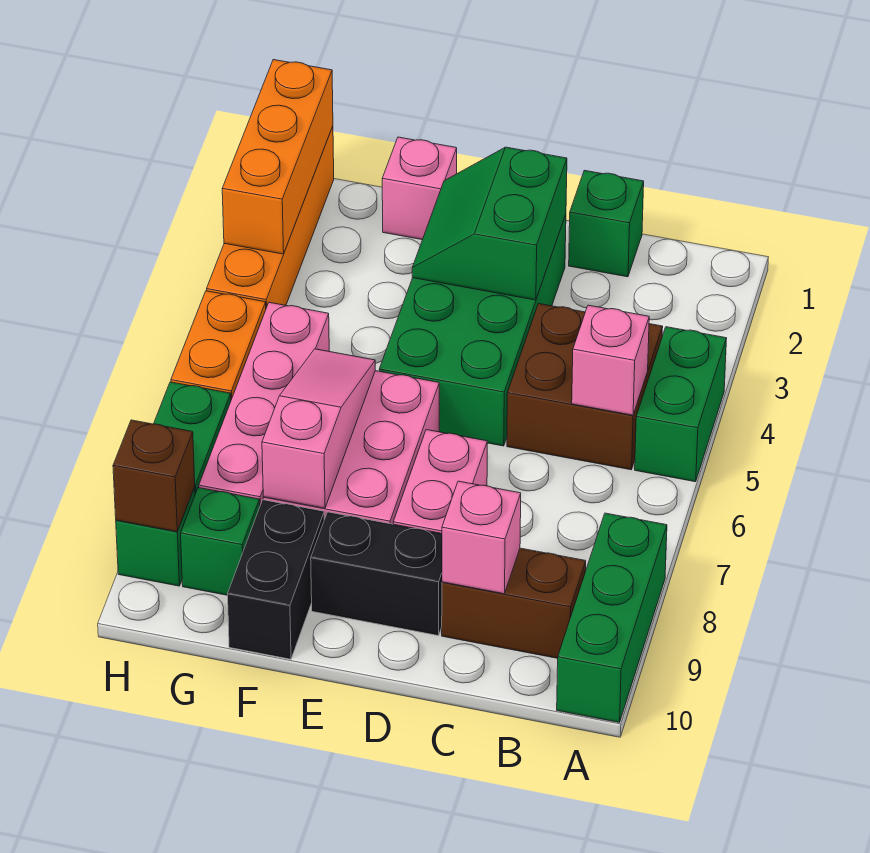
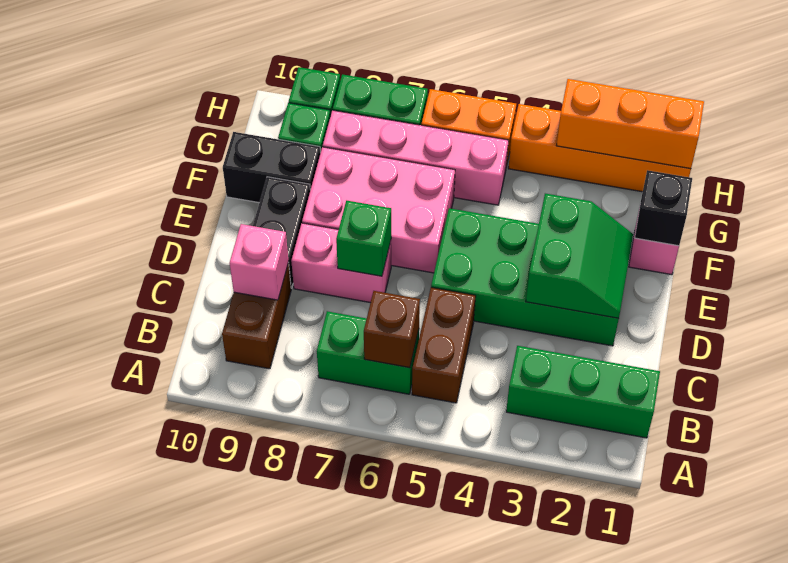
green 1x2 brick [635,327,727,482] -> green 1x2 brick moved to [317,311,419,394]
green 1x3 brick [557,513,667,722] -> green 1x3 brick moved to [506,346,660,438]
brown 2x2 brick [507,304,663,470] -> brown 1x2 brick [412,287,476,403]
pink 1x1 brick [572,305,649,415] -> none
green 1x1 brick [569,170,644,277] -> green 1x1 brick moved to [336,201,391,276]
green 2x2 slope [412,147,567,300] -> green 2x2 slope turned to [526,194,633,319]
none -> black 1x1 brick [635,170,692,246]
pink 1x3 slope [262,349,375,508] -> none
brown 1x1 brick [113,420,195,532] -> brown 1x1 brick moved to [364,291,420,368]

